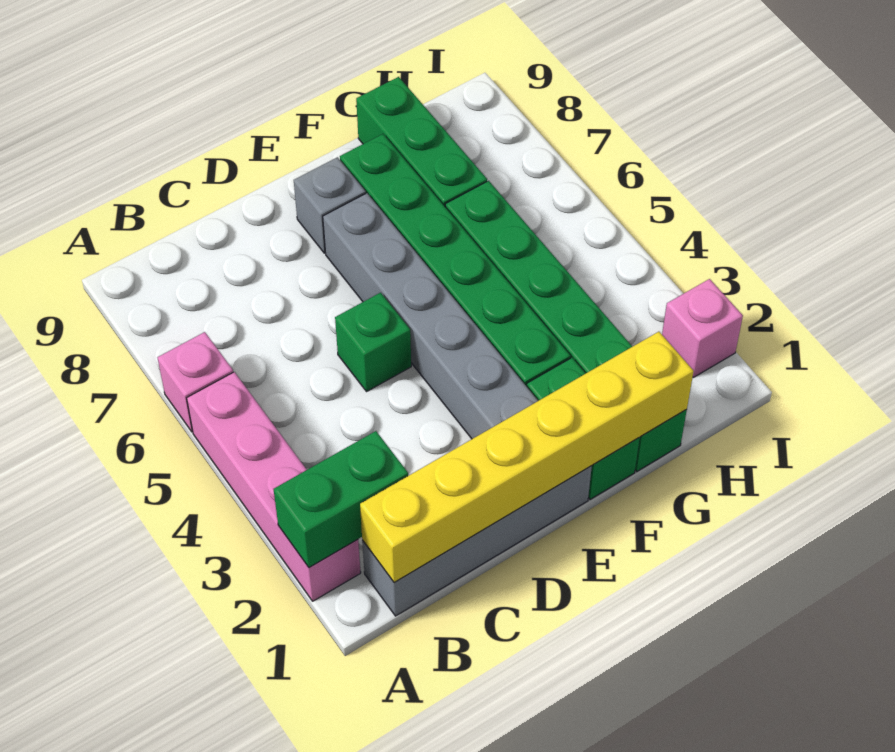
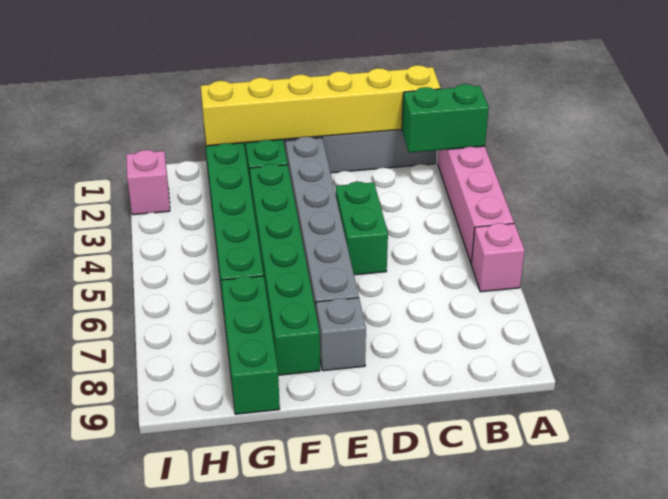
green 1x1 brick [335,293,411,391] -> green 1x2 brick [336,182,388,275]

